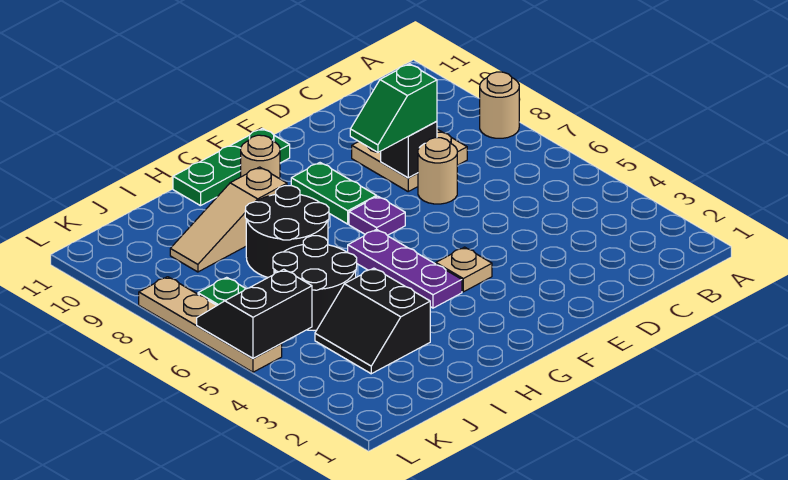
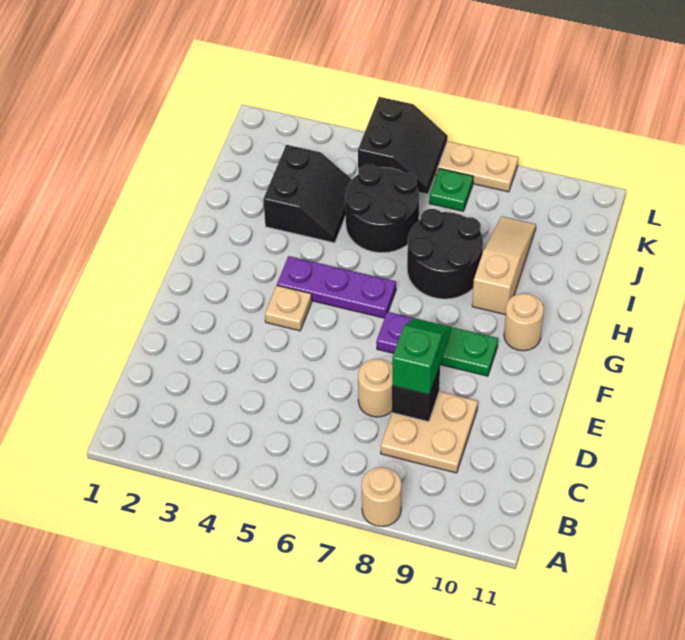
green 1x3 plate [173,128,290,206] -> none
black 2x2 slope [315,268,430,374] -> black 2x2 slope turned to [263,145,352,243]

